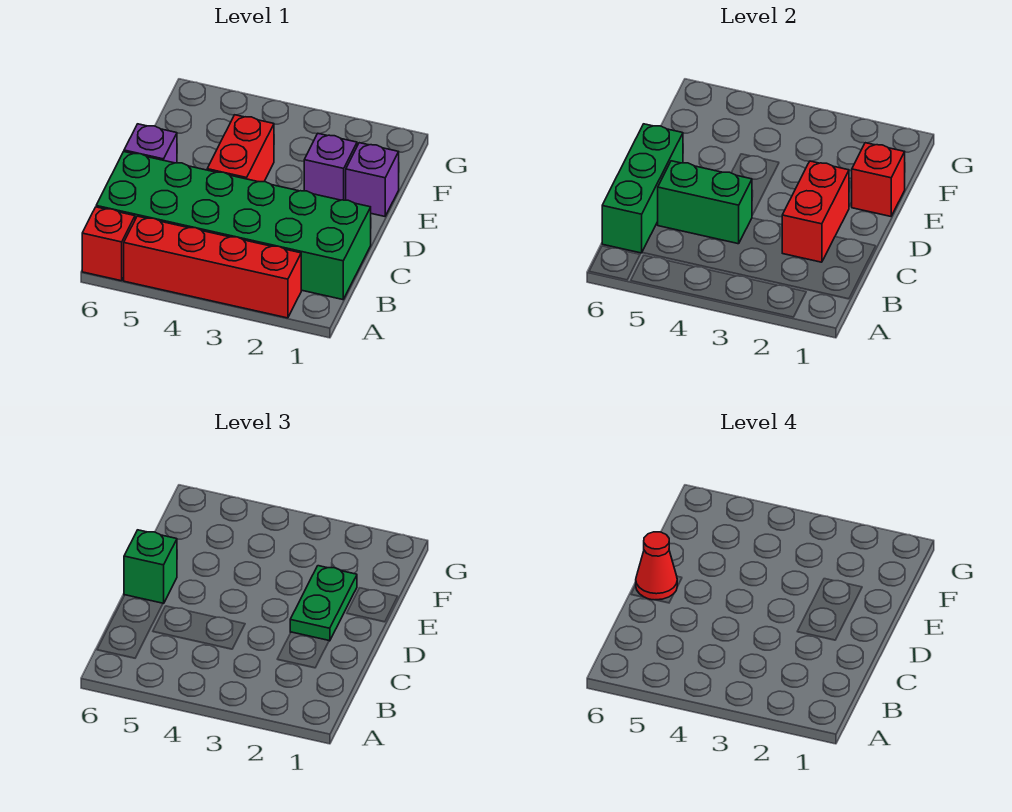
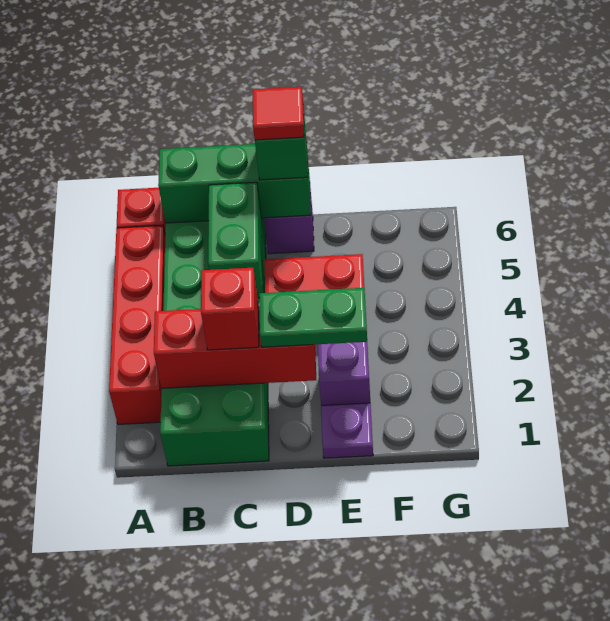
red 1x2 brick [782,161,849,262] -> red 1x3 brick [154,306,316,388]
red 1x1 cone [636,532,678,600] -> red 1x1 tile [253,87,304,140]
purple 1x1 brick [346,143,399,216] -> purple 1x1 plate [321,403,373,458]
red 1x1 brick [852,143,905,216] -> red 1x1 brick moved to [201,268,259,350]

